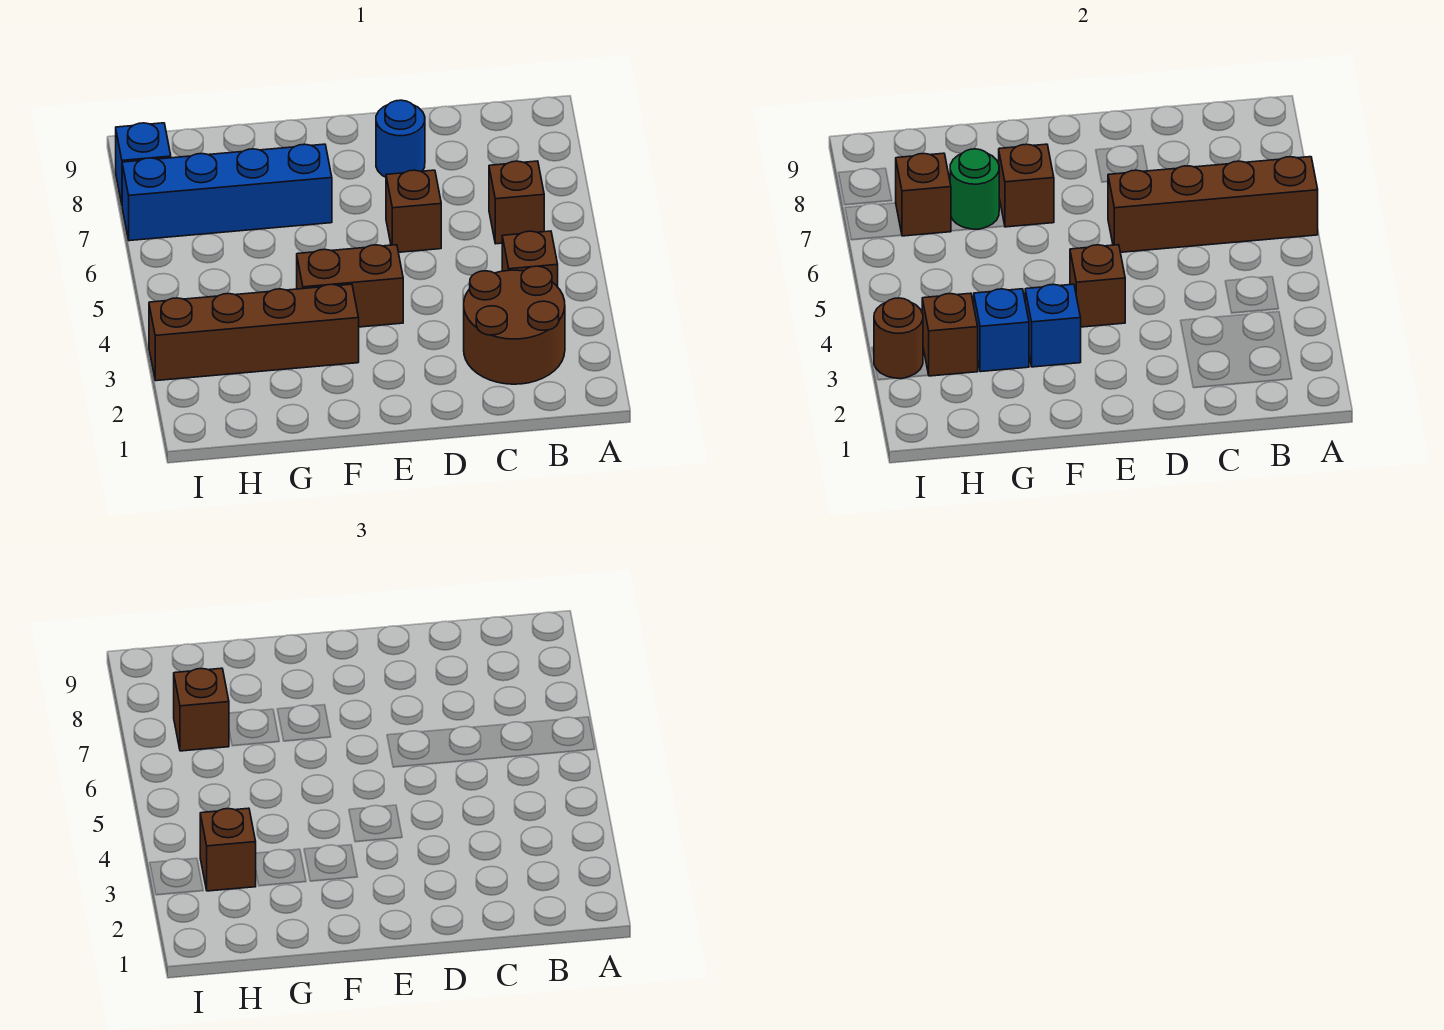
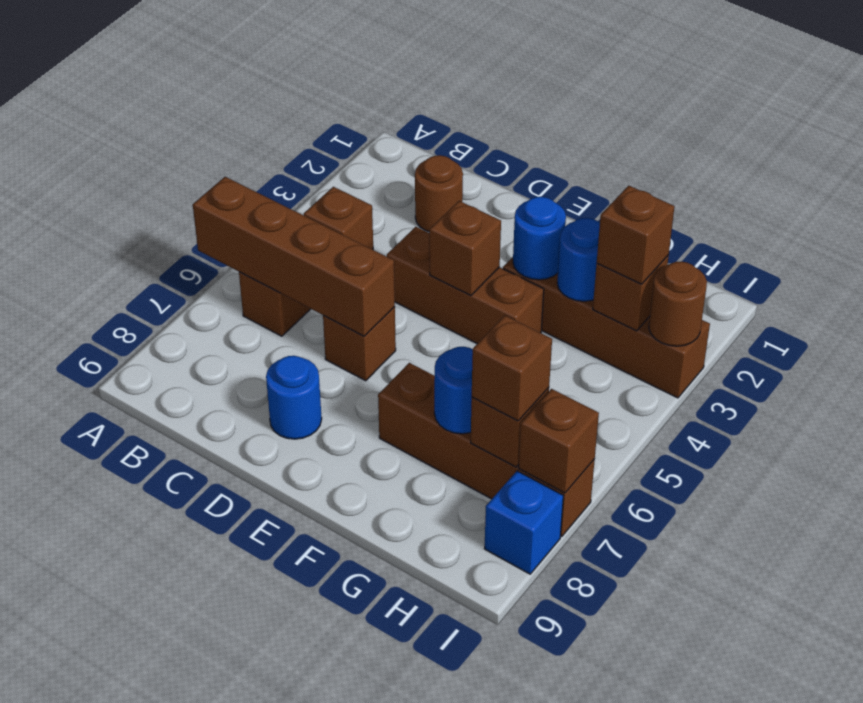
brown 2x2 round brick [464,266,565,384] -> brown 1x1 round brick [415,155,463,232]
brown 1x2 brick [297,245,403,327] -> brown 1x3 brick [387,227,544,344]
blue 1x1 brick [1025,284,1081,367] -> blue 1x1 round brick [513,197,566,280]
blue 1x4 brick [122,144,332,241] -> brown 1x4 brick [378,363,595,537]
brown 1x1 brick [999,144,1054,227] -> brown 1x1 brick moved to [518,389,599,493]
blue 1x1 brick [974,289,1029,372] -> blue 1x1 round brick [557,218,600,301]
green 1x1 round brick [950,149,999,229] -> blue 1x1 round brick [434,347,473,434]

